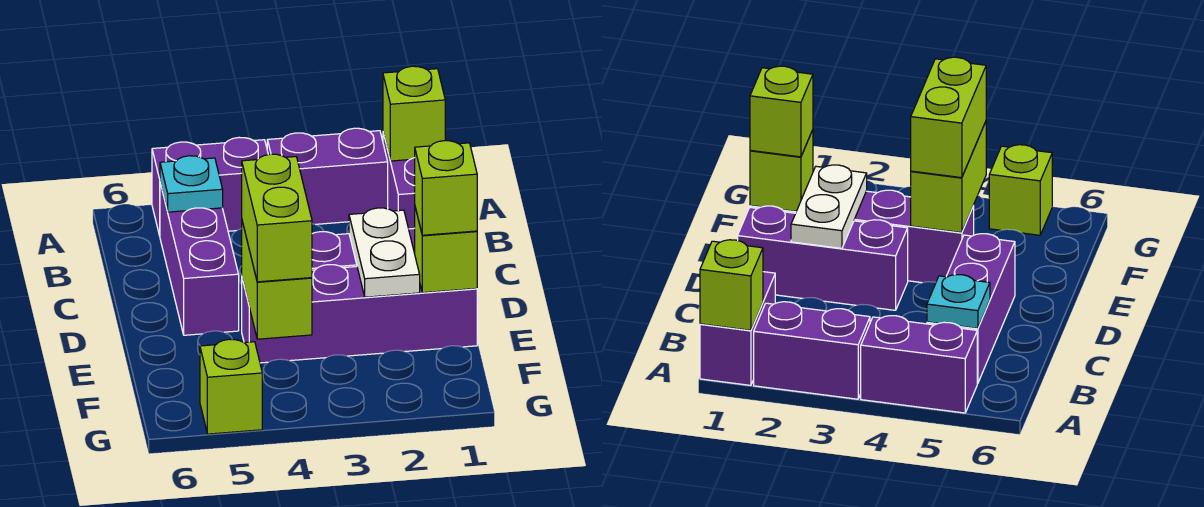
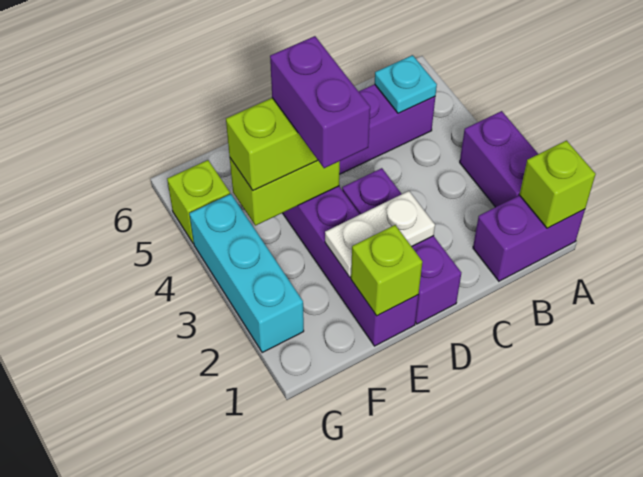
purple 1x2 brick [152,137,268,236] -> purple 1x2 brick moved to [270,36,370,168]
lime 1x1 brick [415,141,477,235] -> none
none -> cyan 1x3 brick [189,194,304,352]

